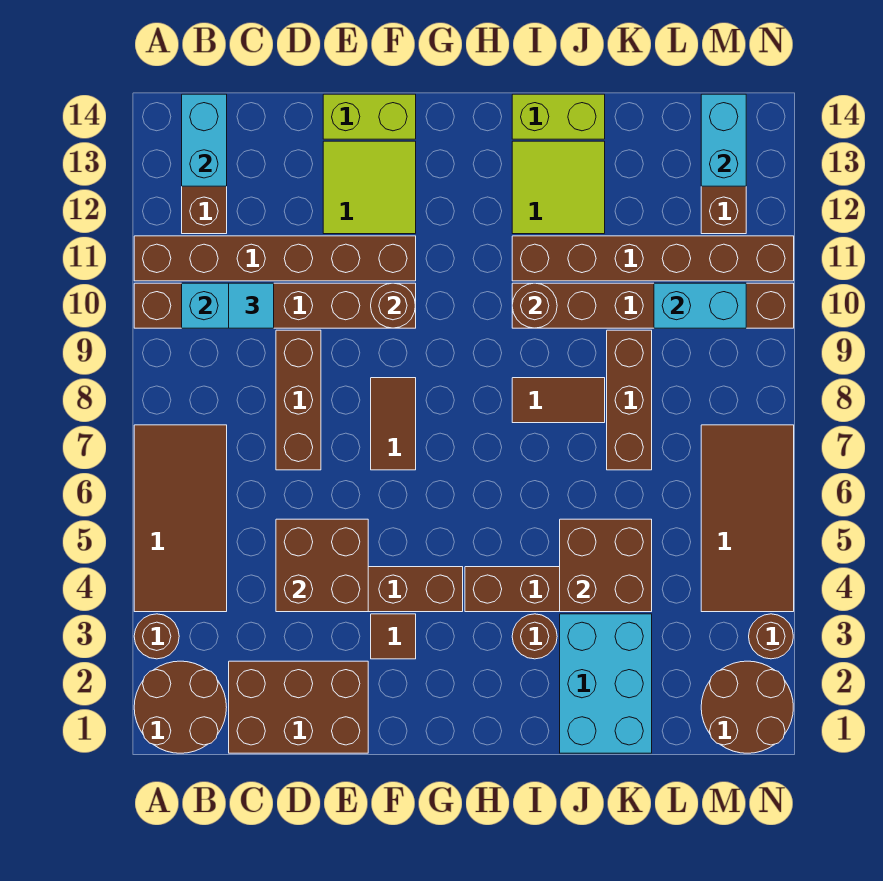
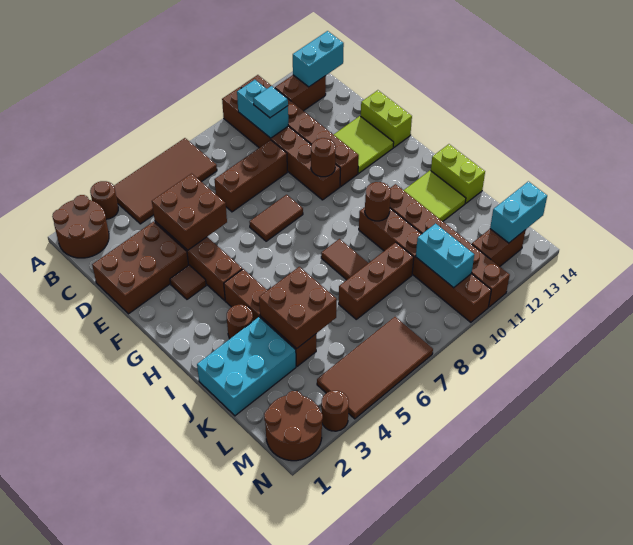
brown 2x3 brick [229,661,368,753] -> brown 2x3 brick turned to [92,222,188,314]

